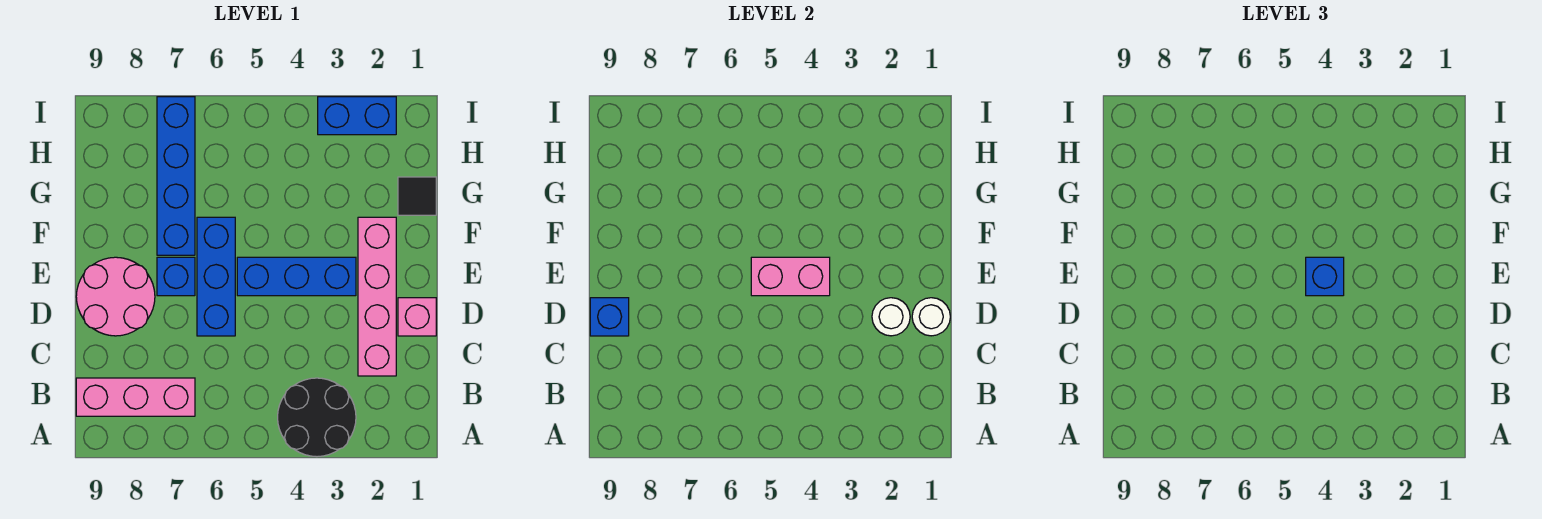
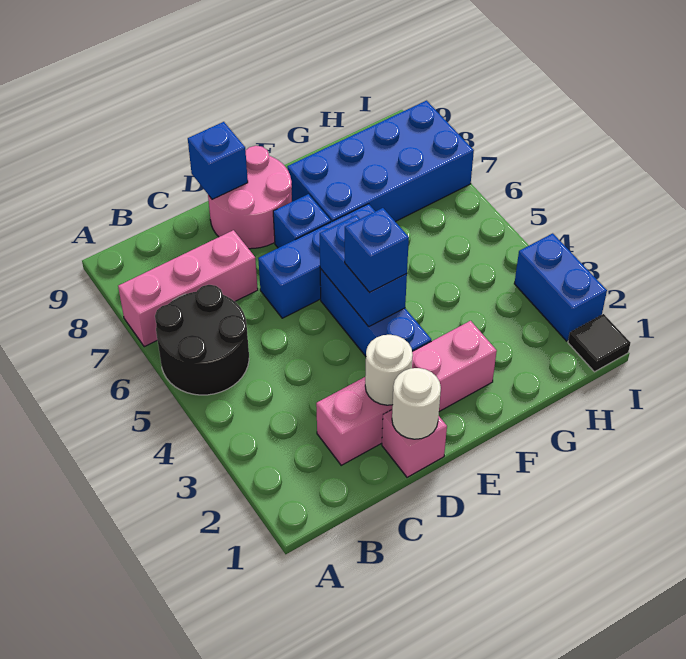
black 2x2 round brick [278,378,356,457] -> black 2x2 round brick moved to [155,285,249,395]
pink 1x3 brick [76,378,195,416] -> pink 1x3 brick turned to [118,230,258,347]
pink 1x2 brick [751,257,830,296] -> blue 1x2 brick [320,215,407,327]
blue 1x4 brick [157,97,195,255] -> blue 2x4 brick [287,101,474,222]
black 1x1 tile [398,177,436,215] -> black 1x1 tile moved to [568,314,631,372]

